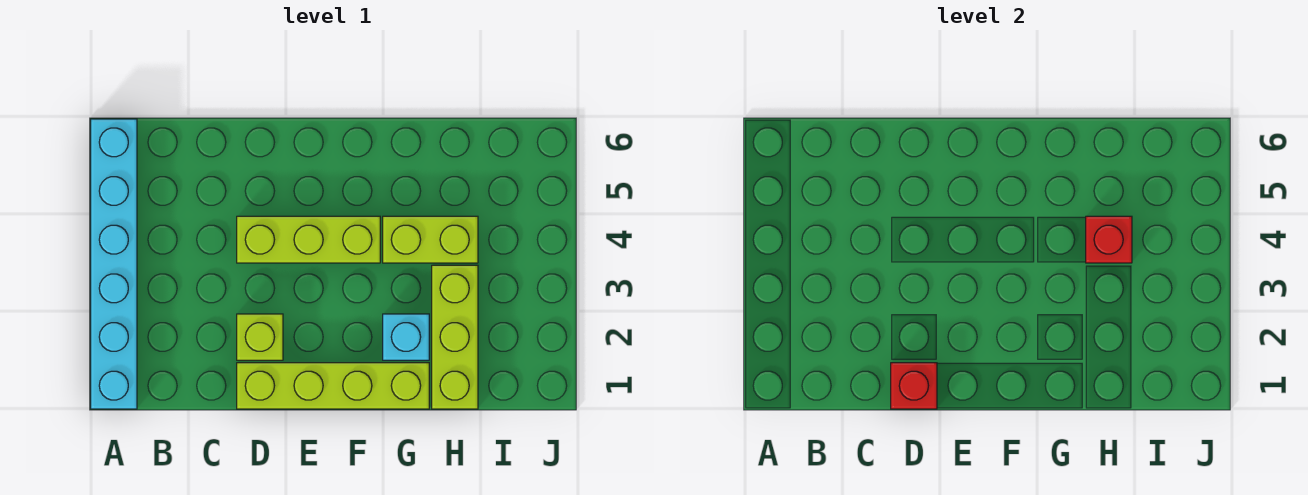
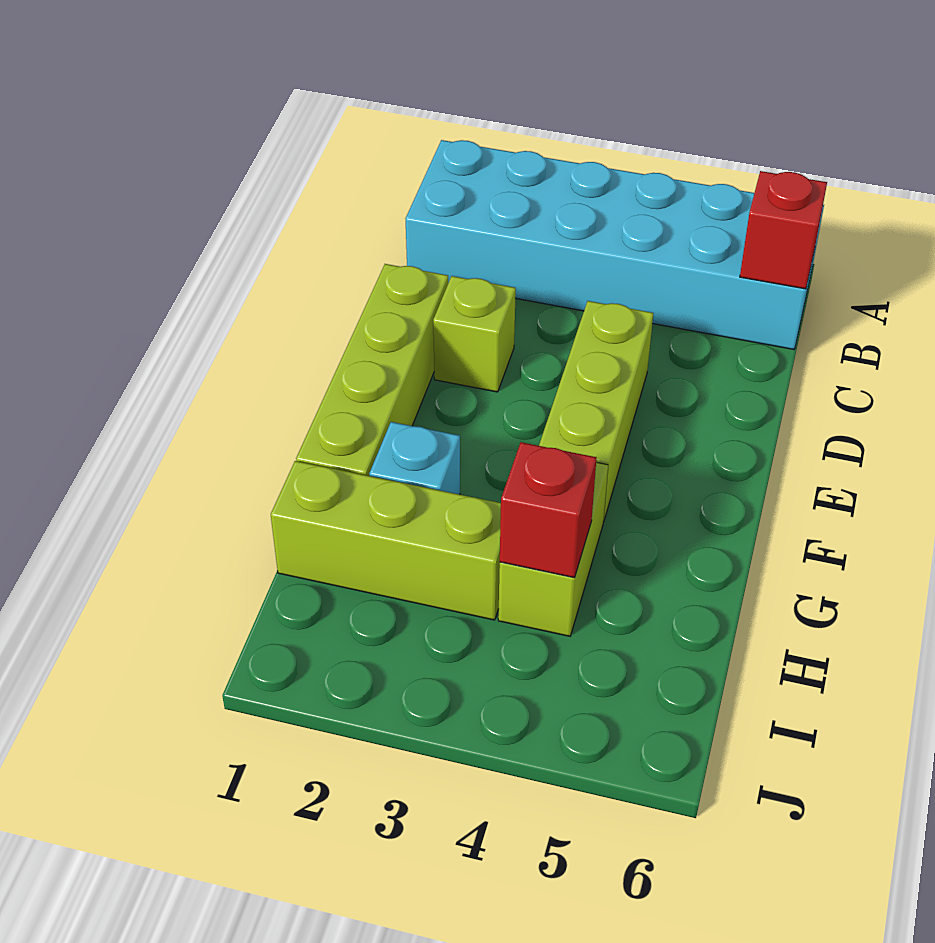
cyan 1x6 brick [91,119,137,409] -> cyan 2x6 brick [406,140,824,349]
red 1x1 brick [891,363,937,409] -> red 1x1 brick moved to [740,171,827,289]

